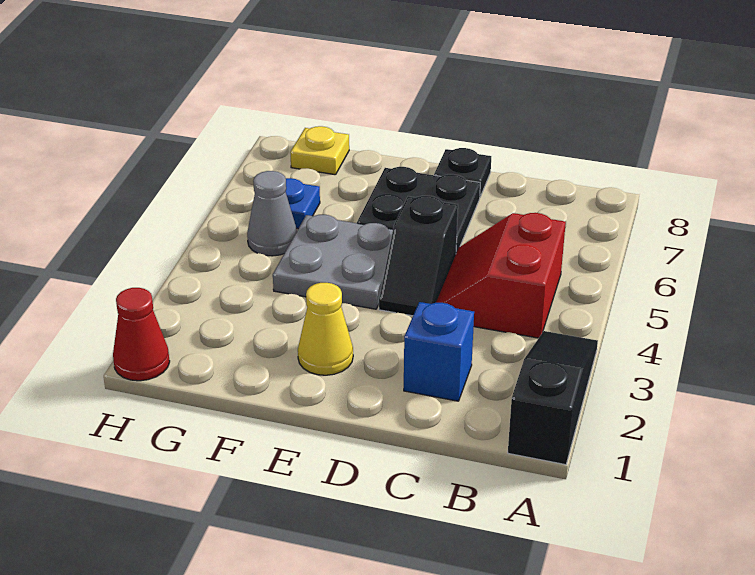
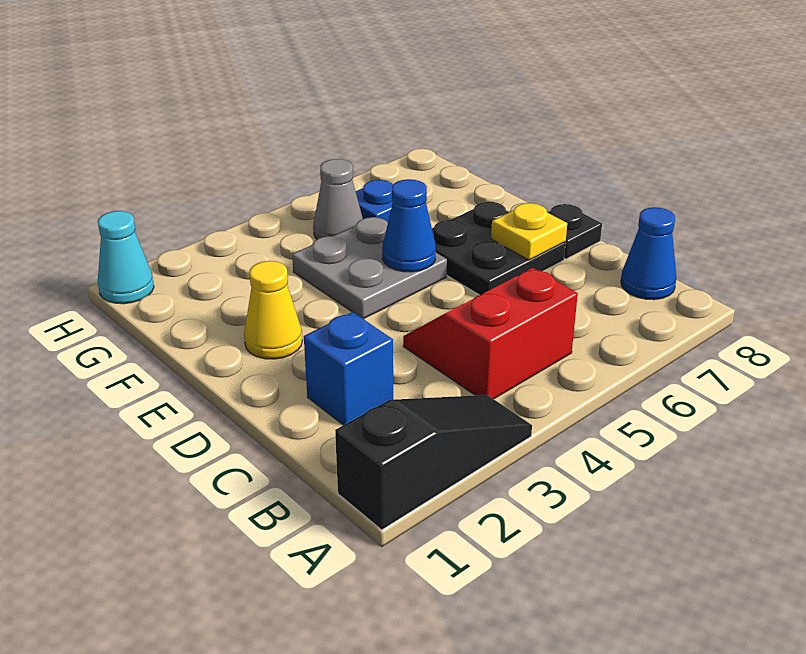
none -> blue 1x1 cone [621,207,676,300]
black 1x2 slope [379,196,458,316] -> none
none -> blue 1x1 cone [382,179,436,272]
yellow 1x1 plate [290,126,349,175] -> yellow 1x1 plate moved to [491,203,567,260]
red 1x1 cone [113,288,170,381] -> cyan 1x1 cone [98,211,154,304]

